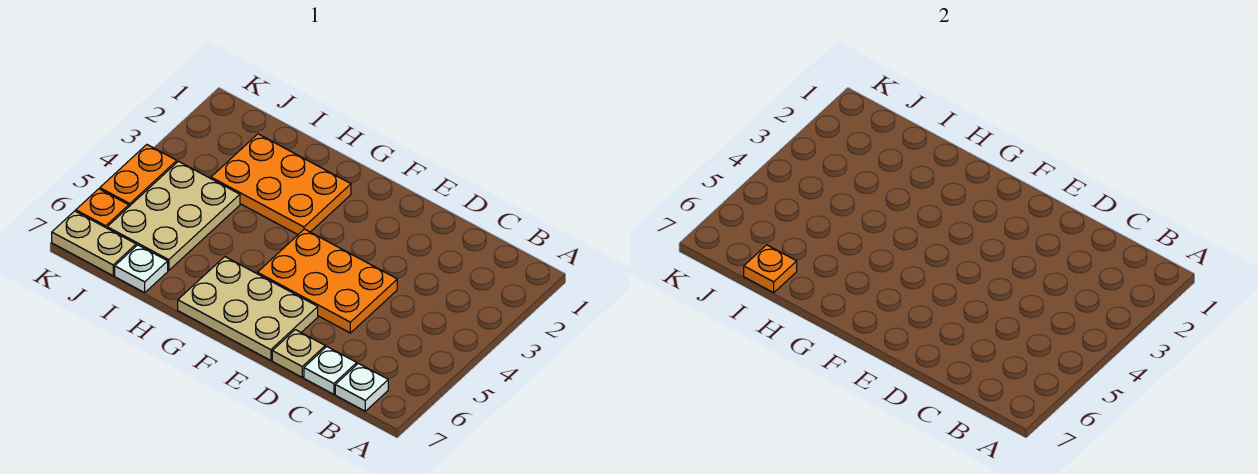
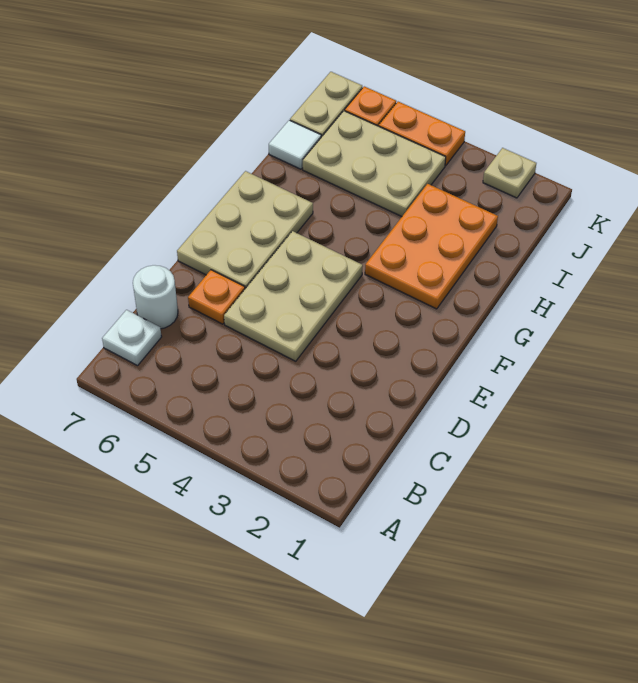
white 1x1 plate [304,347,357,394] -> white 1x1 round brick [133,265,178,329]
orange 2x3 plate [257,229,397,333] -> tan 2x3 plate [224,231,363,361]
tan 1x1 plate [272,330,325,377] -> tan 1x1 plate moved to [483,148,536,198]
white 1x1 plate [115,245,168,293] -> white 1x1 tile [269,120,321,169]
orange 1x1 plate [744,245,797,293] -> orange 1x1 plate moved to [188,270,245,324]

